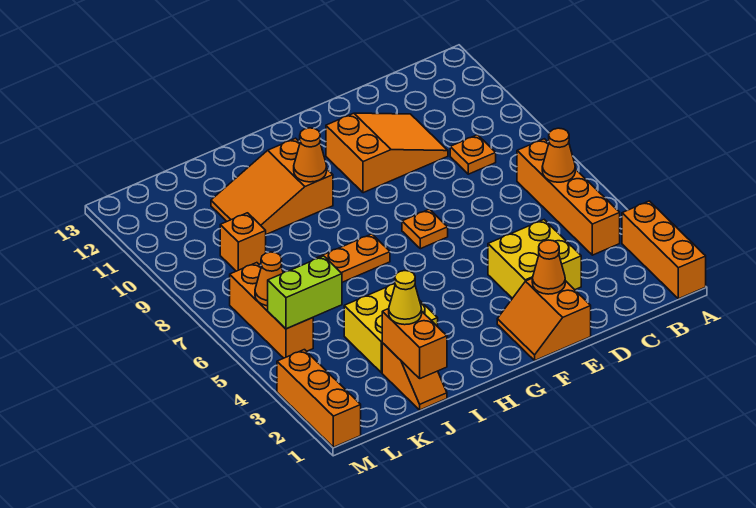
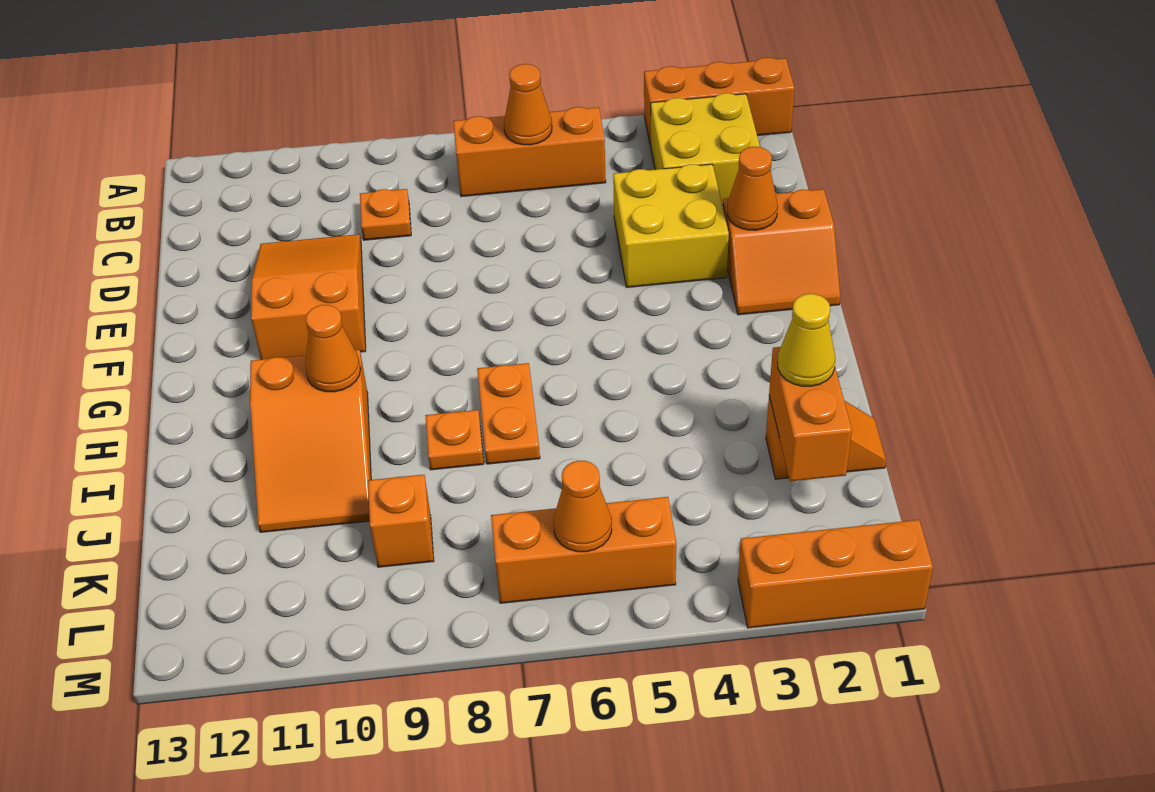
orange 1x4 brick [517,139,620,255] -> orange 1x3 brick [453,107,606,197]
orange 1x1 plate [402,209,448,249] -> orange 1x1 plate moved to [425,410,484,470]
yellow 2x2 brick [344,284,438,373] -> yellow 2x2 brick moved to [650,93,760,206]
orange 1x2 brick [382,309,447,378] -> orange 1x2 brick turned to [769,347,852,481]
lime 1x2 brick [268,256,342,329] -> none

